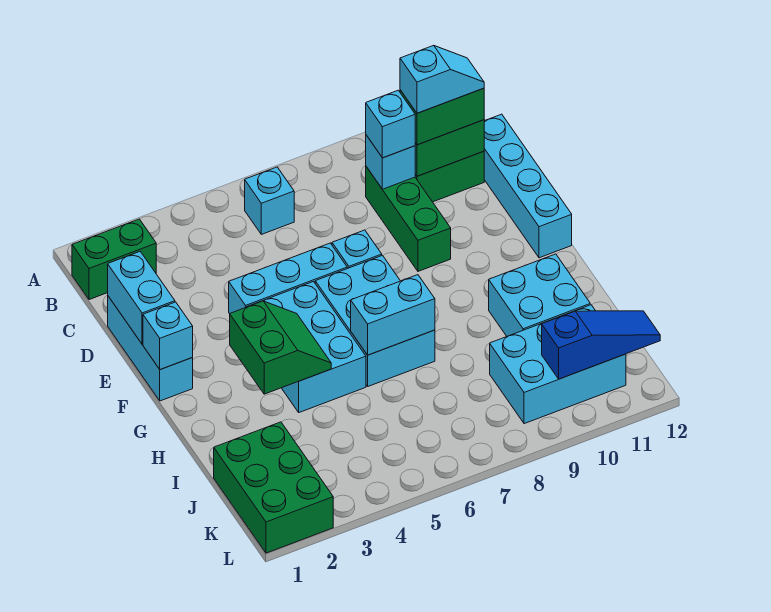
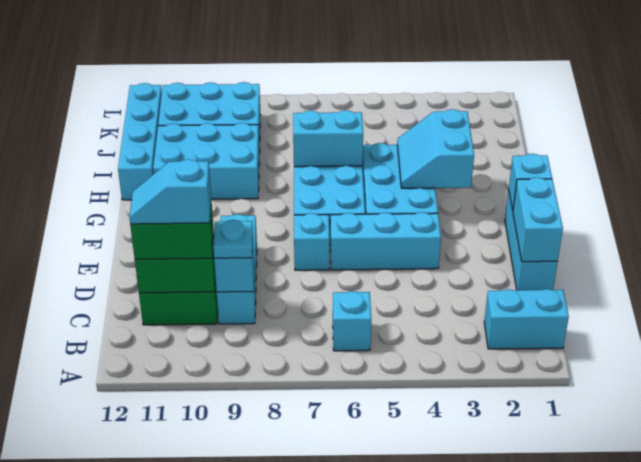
green 1x2 brick [72,219,156,300] -> cyan 1x2 brick [484,289,569,349]
green 1x3 brick [366,167,451,271] -> cyan 1x3 brick [217,214,257,324]
cyan 1x1 brick [366,90,415,158] -> cyan 1x1 plate [213,220,253,259]
cyan 1x4 brick [484,114,572,258] -> cyan 1x4 brick moved to [118,83,162,200]
green 2x2 slope [230,301,331,394] -> cyan 2x2 slope [397,109,474,188]
cyan 2x2 brick [489,254,590,336] -> cyan 2x3 brick [153,123,259,199]
green 2x3 brick [214,422,333,553] -> none
blue 1x3 slope [542,311,660,379] -> none

